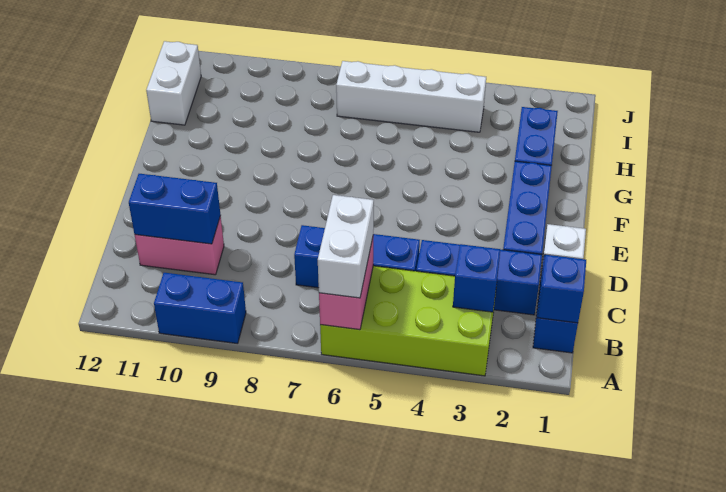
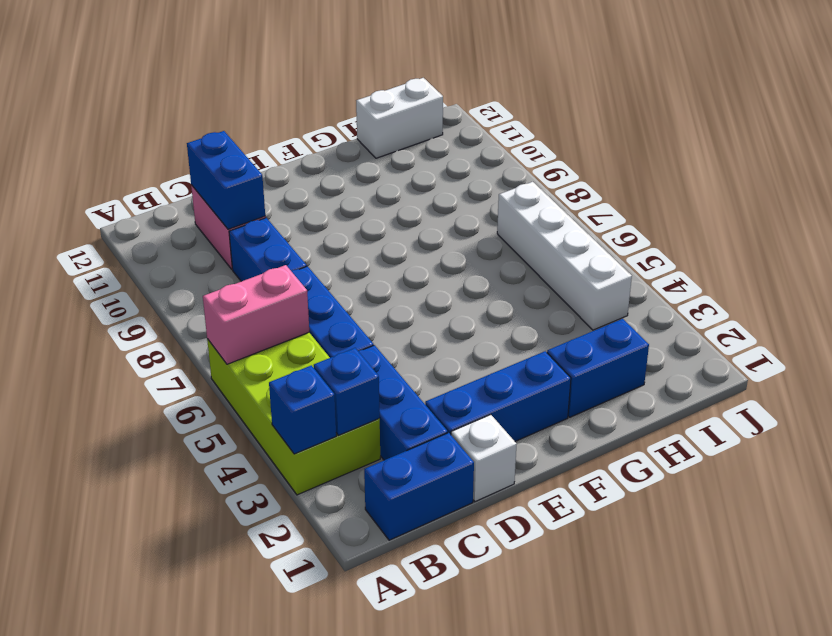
white 1x2 brick [318,195,374,298] -> none
blue 1x2 brick [154,273,246,344] -> blue 1x2 brick moved to [229,218,307,281]
blue 1x1 brick [537,255,586,323] -> blue 1x1 brick moved to [269,365,336,454]

